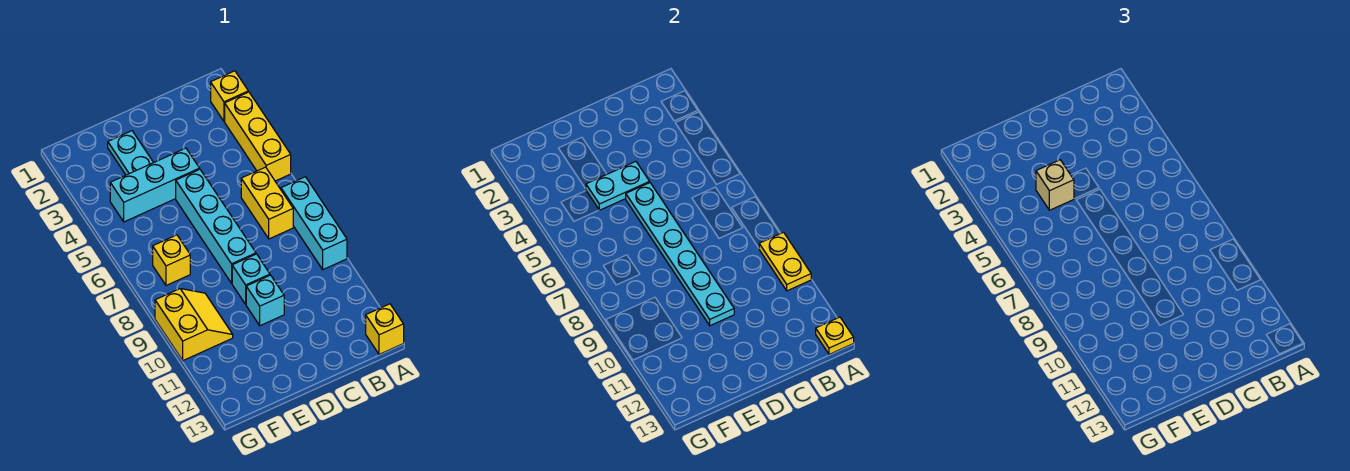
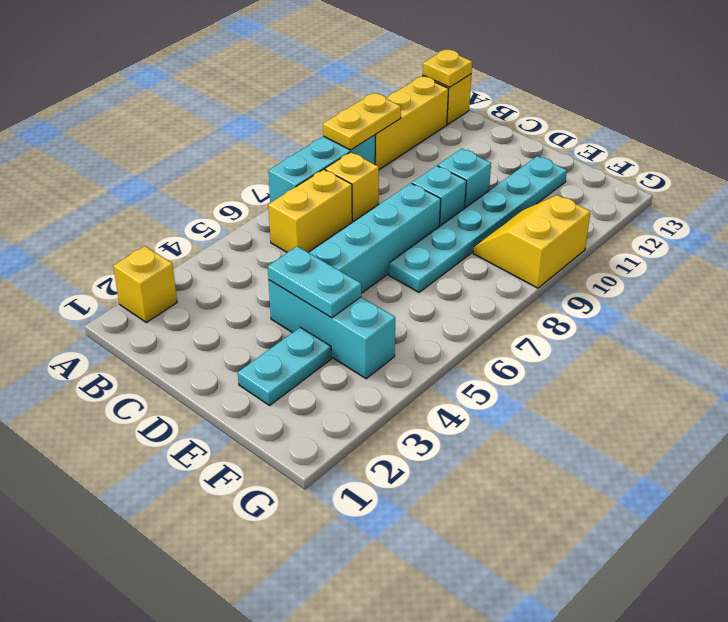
yellow 1x3 brick [225,92,291,181] -> yellow 1x3 brick moved to [375,76,449,170]
cyan 1x6 plate [626,183,734,326] -> cyan 1x6 plate moved to [389,156,567,292]
tan 1x1 brick [1036,160,1074,210] -> none
yellow 1x1 brick [153,235,190,285] -> yellow 1x1 brick moved to [325,152,379,221]

